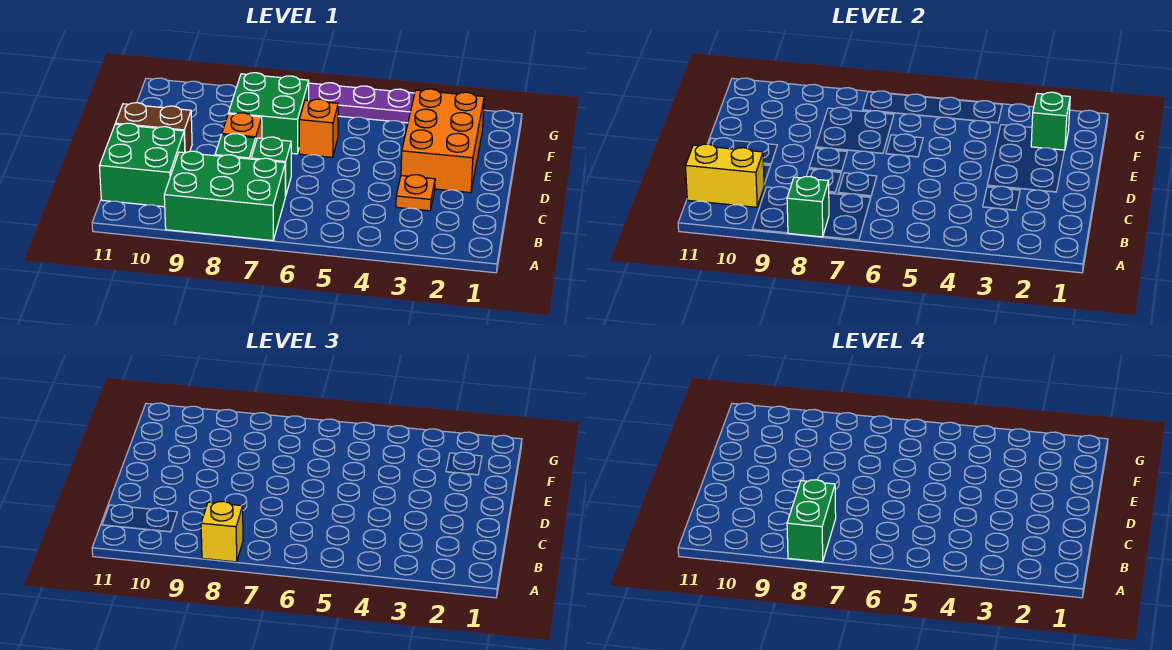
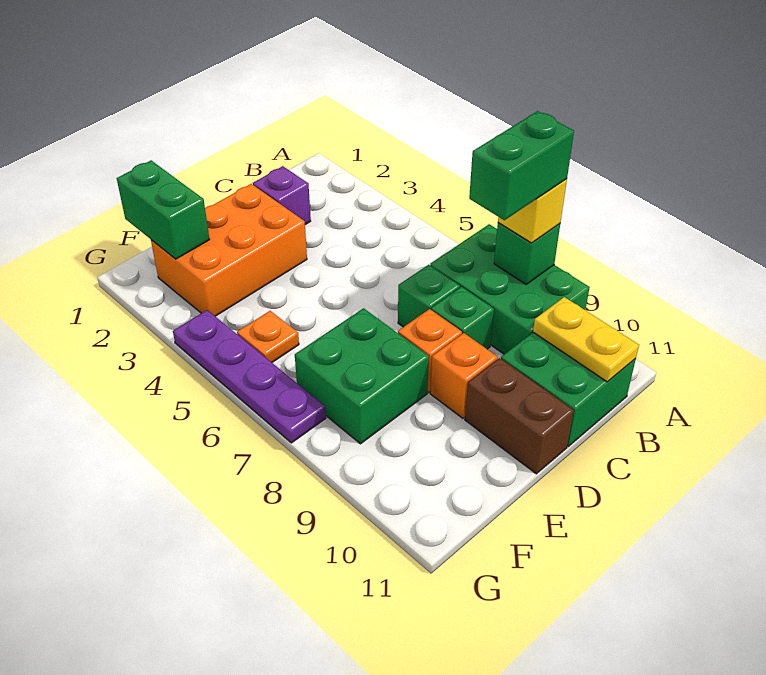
yellow 1x2 brick [685,144,764,207] -> yellow 1x2 plate [533,297,639,382]
none -> purple 1x1 brick [253,166,311,225]
orange 1x1 plate [396,175,435,211] -> orange 1x1 plate moved to [237,311,299,362]
orange 1x1 brick [299,99,338,157] -> orange 1x1 brick moved to [430,333,498,418]
green 1x1 brick [1031,92,1070,150] -> green 1x2 brick [117,160,210,259]

